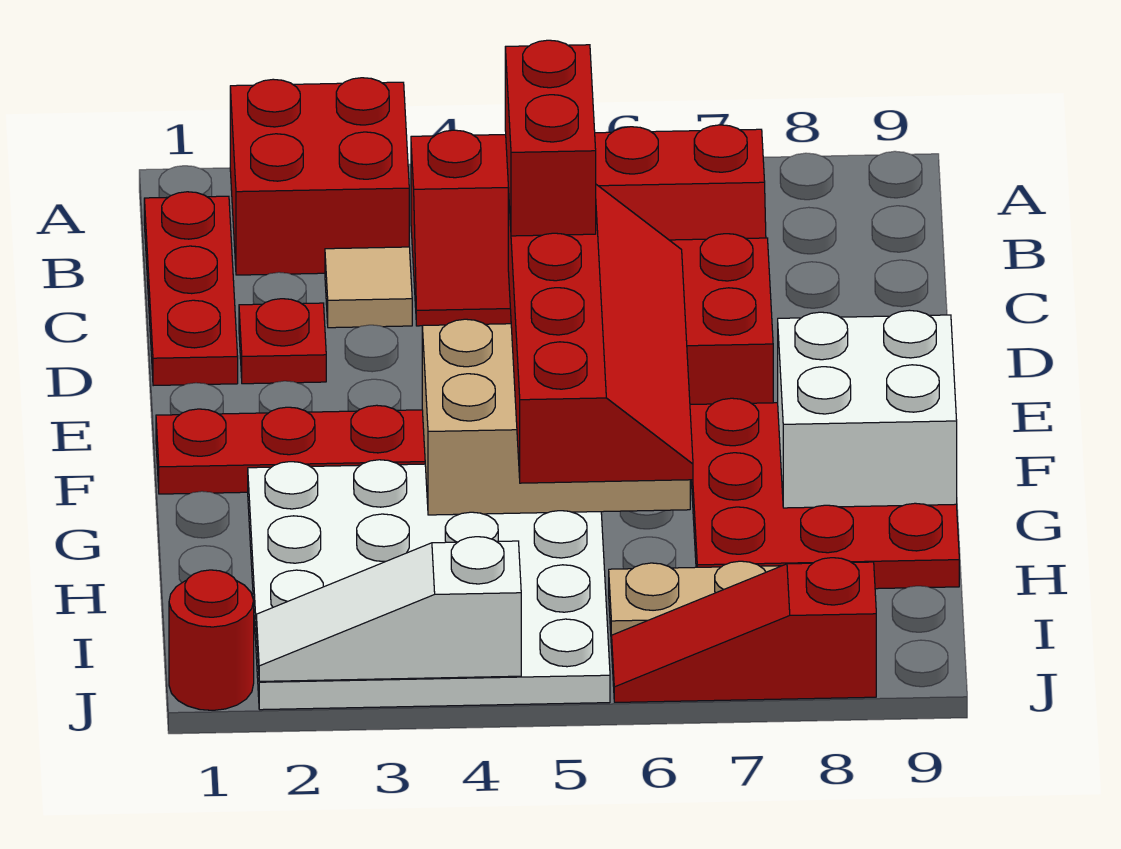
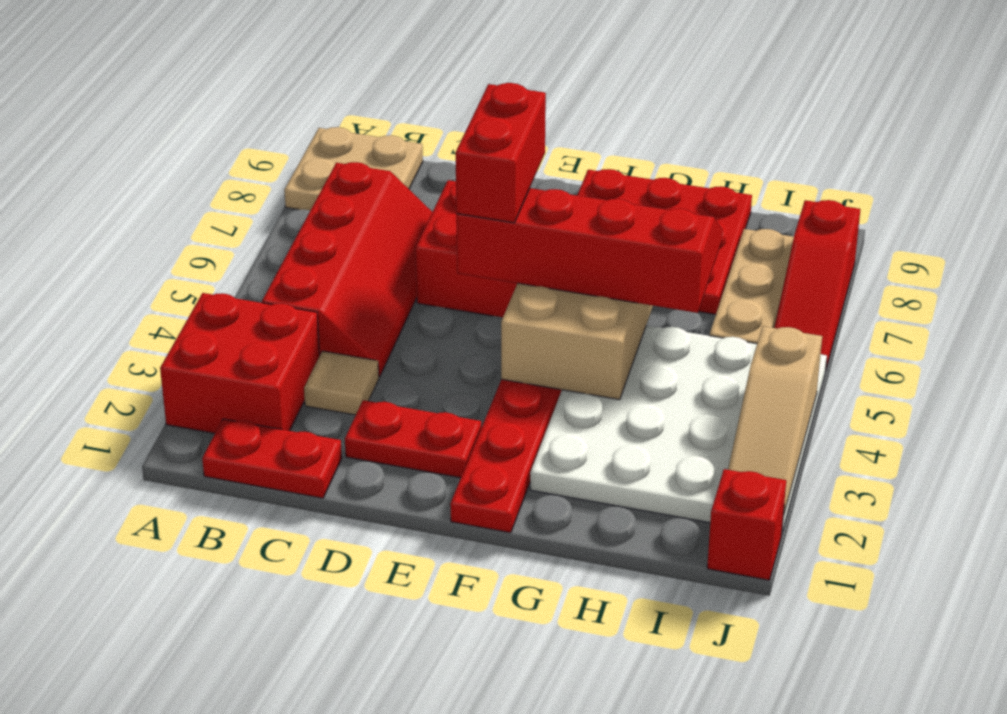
none -> tan 2x2 plate [284,127,423,210]
red 1x3 plate [144,192,238,386] -> red 1x2 plate [202,419,342,498]
red 1x1 plate [239,299,326,384] -> red 1x2 plate [345,400,481,478]
red 1x2 brick [505,40,596,236] -> red 1x2 brick turned to [456,83,546,223]
white 2x2 brick [778,310,957,508] -> none
red 1x1 round brick [169,570,254,710] -> red 1x1 brick [707,469,786,580]
white 1x3 slope [256,537,521,681] -> tan 1x3 slope [728,326,822,516]

